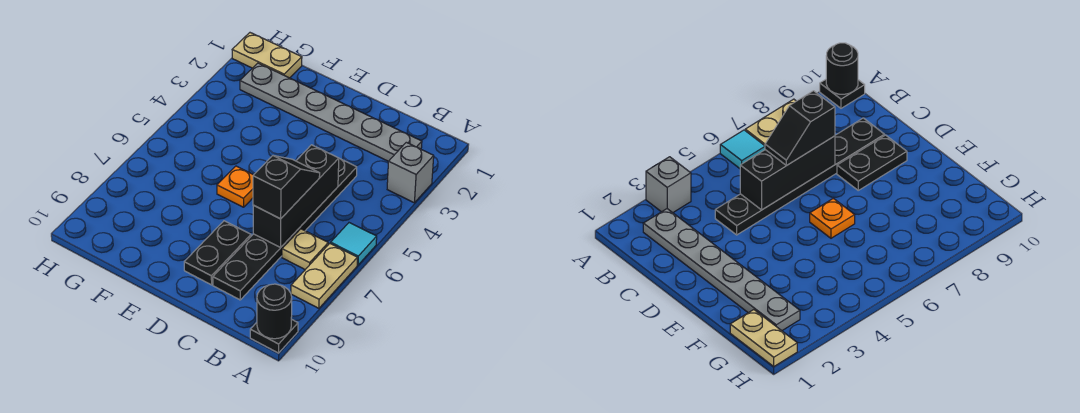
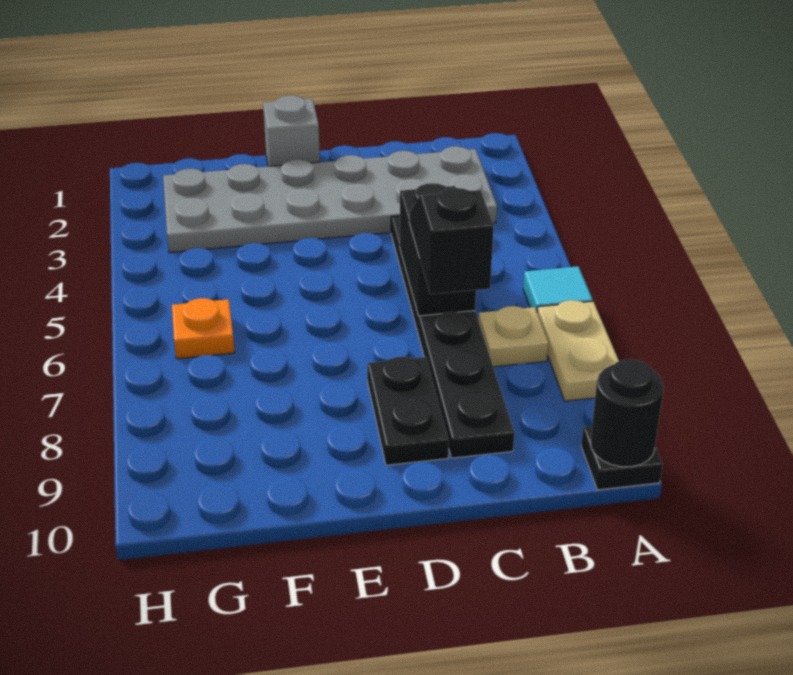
grey 1x1 brick [387,142,434,203] -> grey 1x1 brick moved to [263,95,320,166]
grey 1x6 plate [240,63,422,161] -> grey 2x6 plate [163,146,497,253]
black 1x3 brick [253,145,339,248] -> black 1x2 brick [400,183,476,316]
orange 1x1 plate [217,166,253,207] -> orange 1x1 plate moved to [172,298,235,359]
tan 1x2 plate [232,33,302,78] -> none

